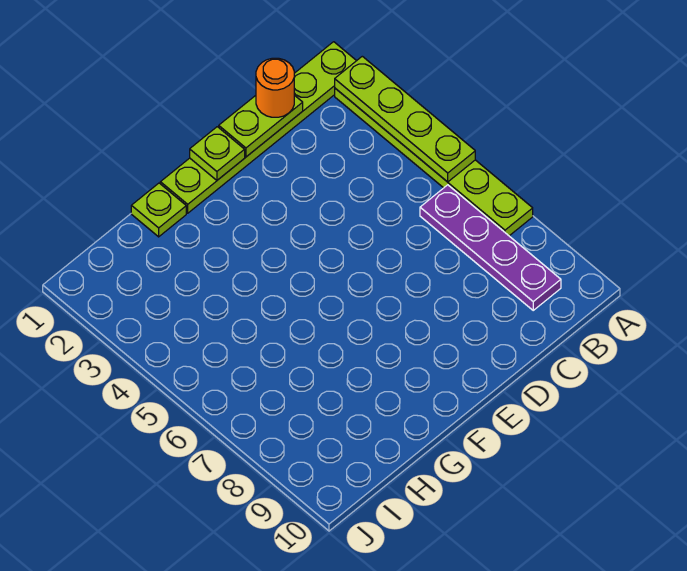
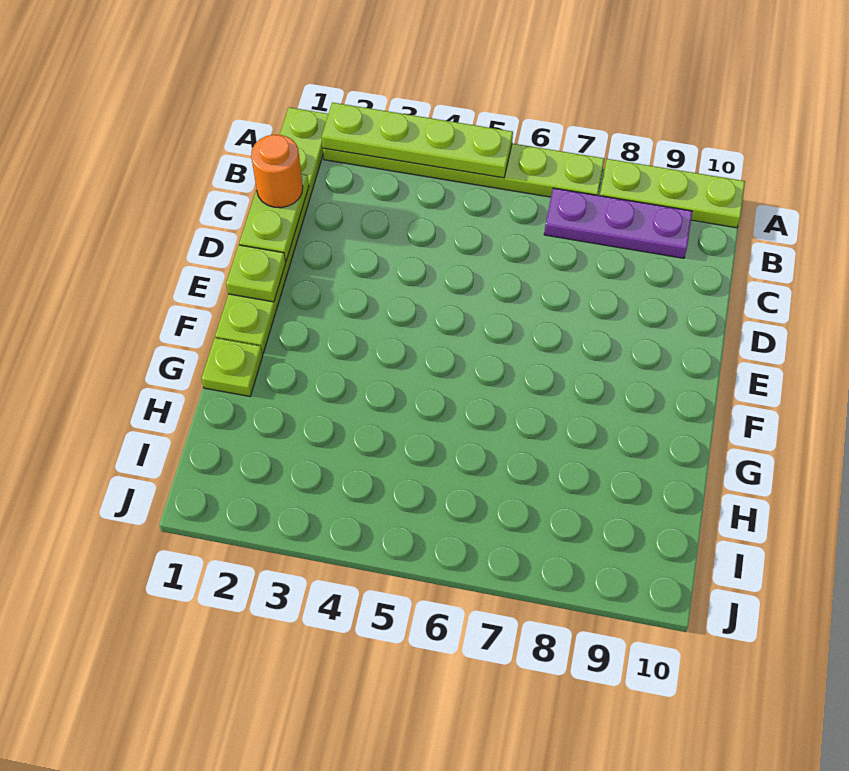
none -> lime 1x3 plate [600,159,745,228]
purple 1x4 plate [420,185,561,310] -> purple 1x3 plate [544,188,692,258]

